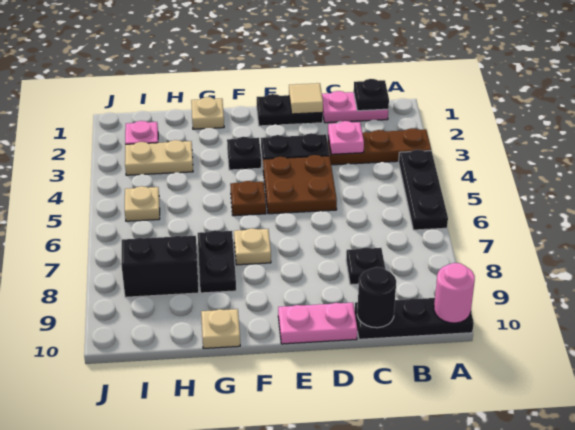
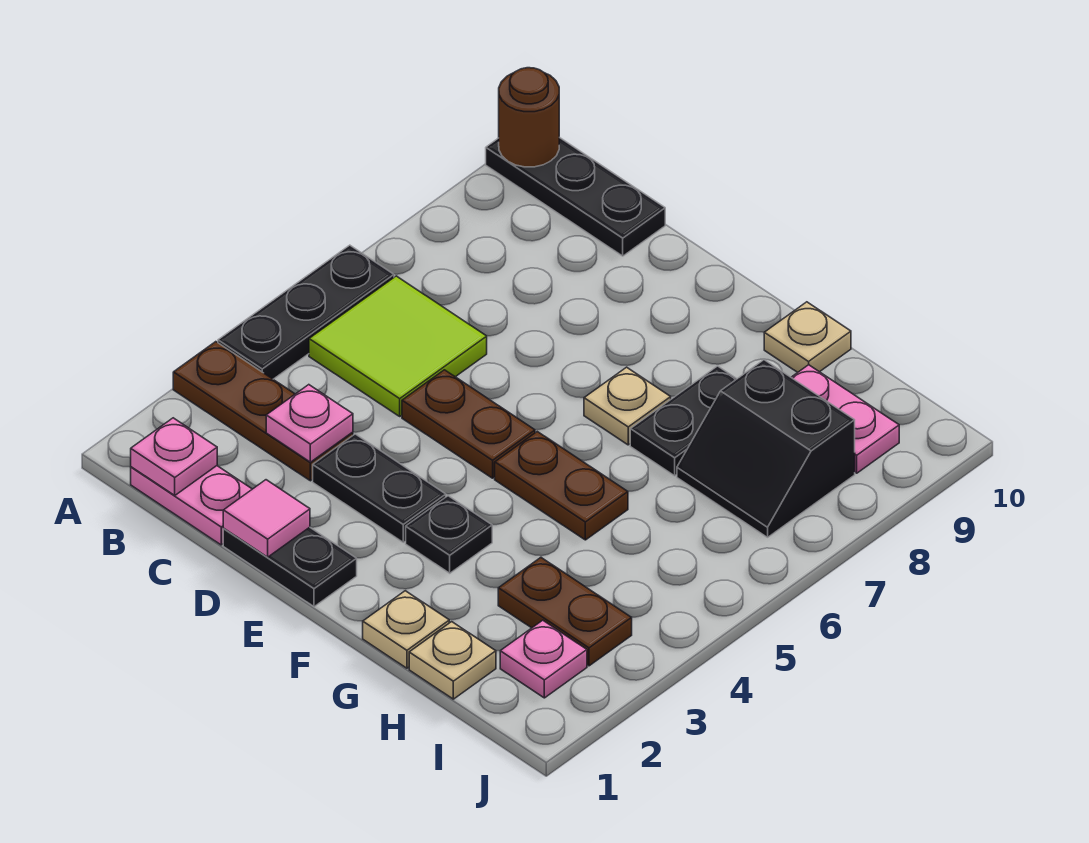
pink 1x1 round brick [434,263,475,323] -> brown 1x1 round brick [499,68,559,167]
black 1x1 plate [354,79,389,111] -> pink 1x1 plate [131,418,217,495]
none -> lime 2x2 tile [309,276,487,416]
black 1x1 plate [346,247,385,285] -> none
black 1x1 round brick [357,267,396,328] -> none
tan 1x1 tile [289,83,323,114] -> pink 1x1 tile [223,480,310,557]
brown 2x2 plate [263,155,337,214] -> brown 1x2 plate [402,370,535,478]
pink 1x2 plate [278,303,357,344] -> pink 1x2 plate moved to [791,365,899,473]
brown 1x1 plate [230,181,266,216] -> brown 1x2 plate [495,432,628,540]
tan 1x2 plate [125,140,193,175] -> brown 1x2 plate [498,558,632,666]
tan 1x1 plate [125,186,160,221] -> tan 1x1 plate moved to [409,622,496,699]

